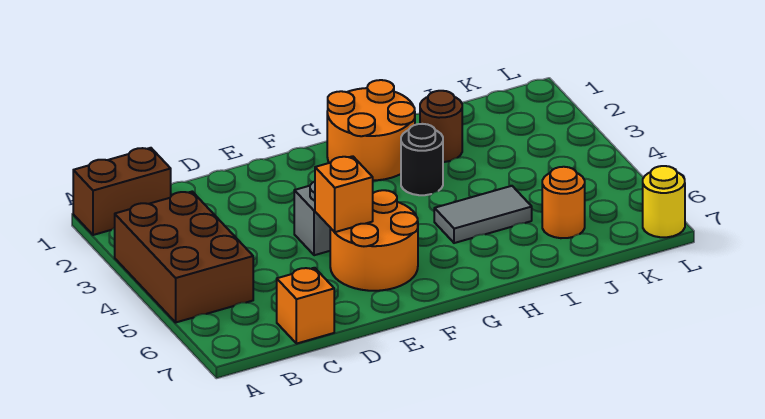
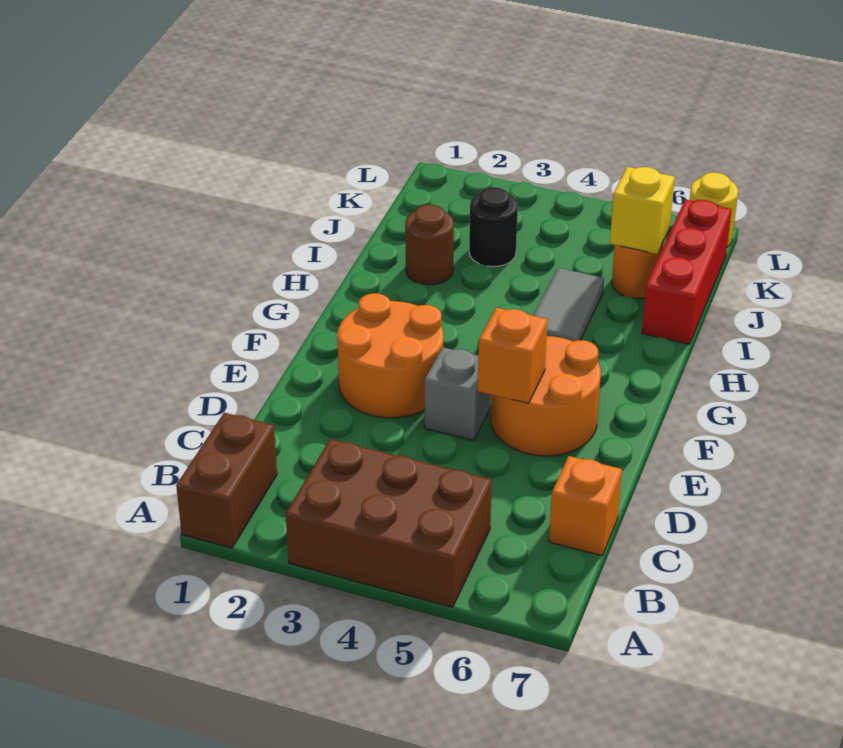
orange 2x2 round brick [327,80,415,180] -> orange 2x2 round brick moved to [337,293,444,418]
black 1x1 round brick [401,124,443,195] -> black 1x1 round brick moved to [469,187,518,267]
none -> red 1x3 brick [642,199,732,344]
none -> yellow 1x1 brick [610,167,675,254]

